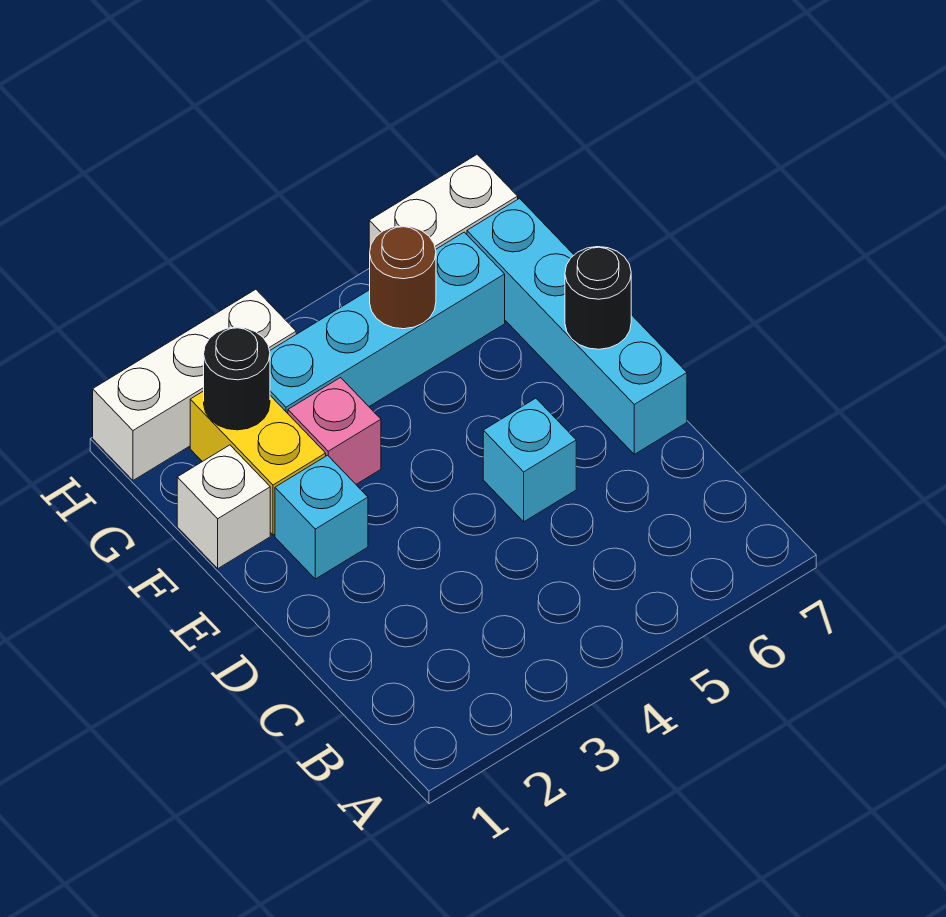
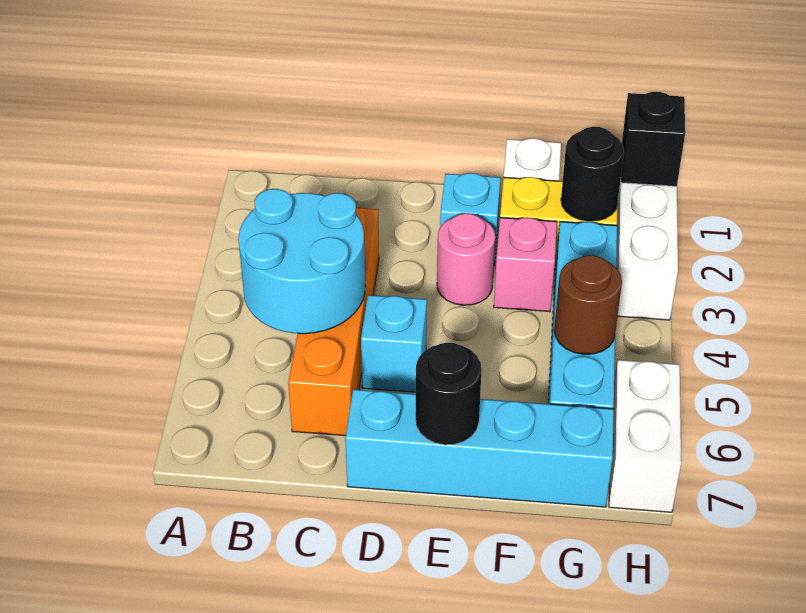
none -> cyan 2x2 round brick [238,189,365,334]
none -> orange 1x4 brick [288,207,379,436]
none -> pink 1x1 round brick [437,213,495,305]
none -> black 1x1 brick [621,92,685,186]

